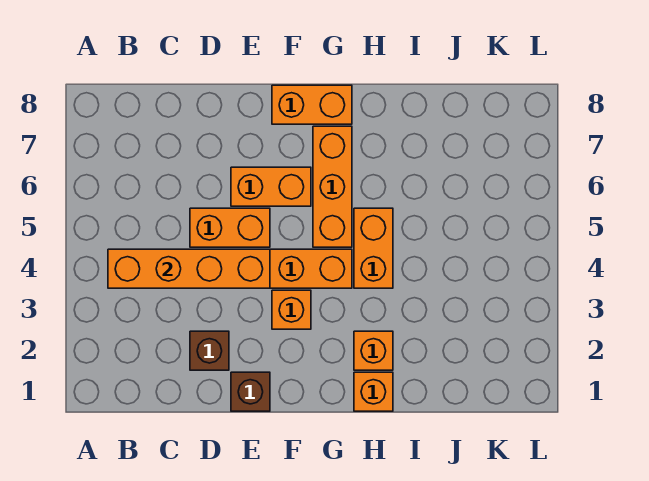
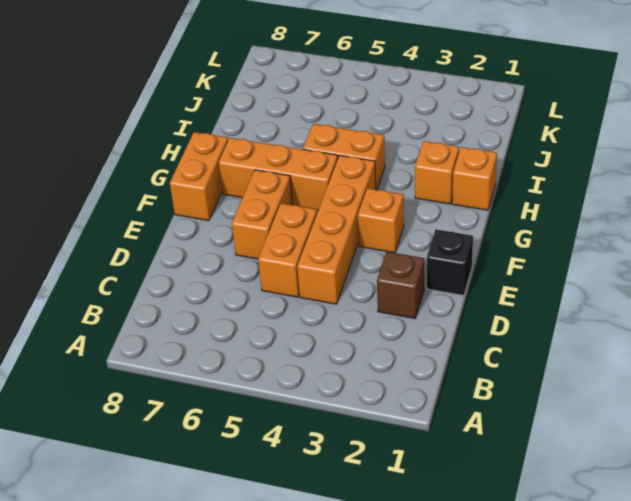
orange 1x4 brick [108,249,270,288] -> none
brown 1x1 brick [231,372,270,411] -> black 1x1 brick [427,229,473,296]

